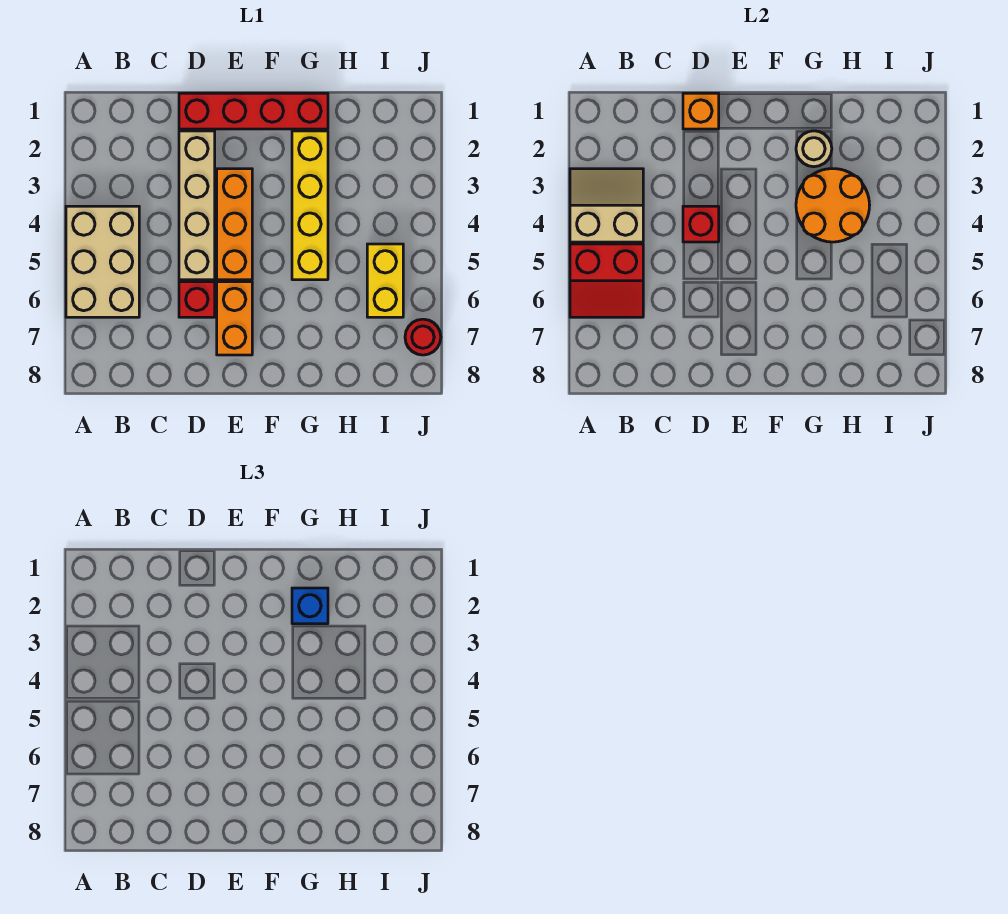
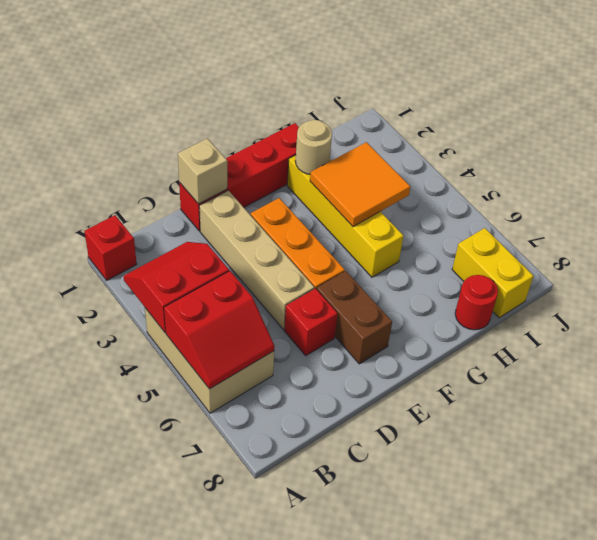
tan 2x2 slope [570,169,643,242] -> red 2x2 slope [124,242,229,332]
orange 1x1 brick [683,93,719,129] -> tan 1x1 brick [178,139,227,204]
red 1x1 brick [683,206,719,242] -> red 1x1 brick moved to [85,215,137,280]
orange 1x2 brick [217,282,252,355] -> brown 1x2 brick [317,271,392,364]
blue 1x1 brick [292,588,328,624] -> none
orange 2x2 round brick [796,169,870,242] -> orange 2x2 tile [310,142,410,227]
yellow 1x2 brick [367,244,403,317] -> yellow 1x2 brick moved to [452,228,533,318]
red 1x1 round brick [405,319,441,355] -> red 1x1 round brick moved to [455,275,498,330]

